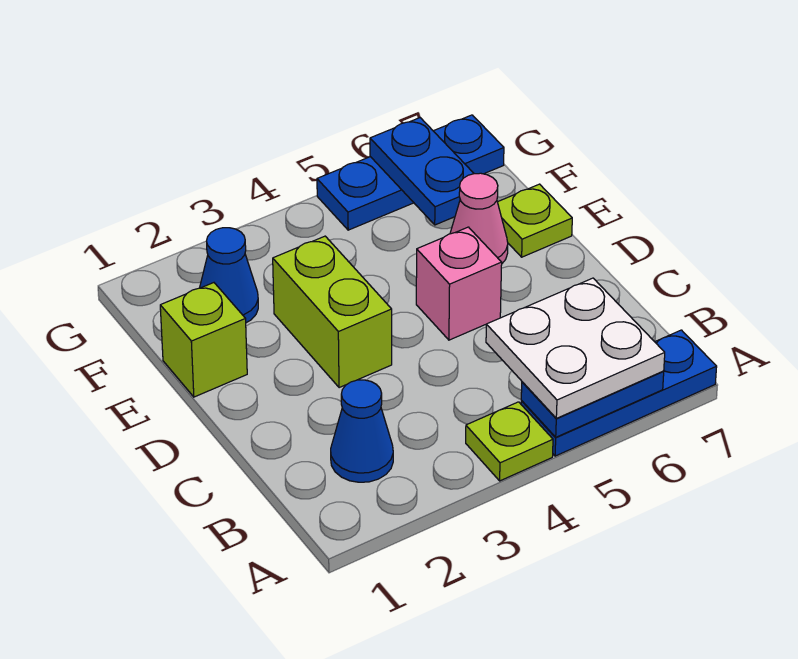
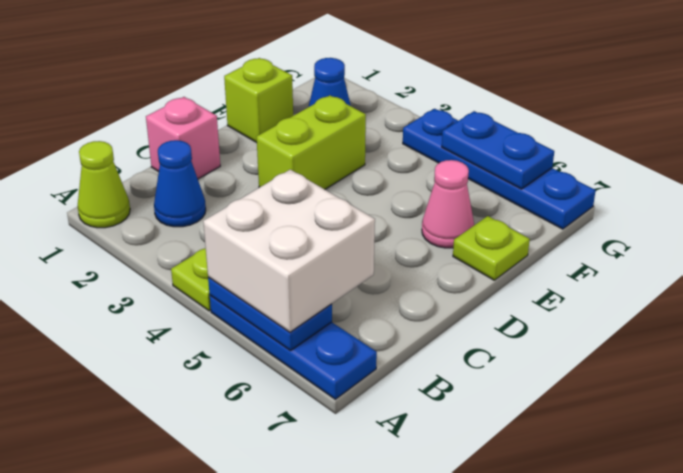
none -> lime 1x1 cone [77,141,130,228]
white 2x2 plate [486,278,665,418] -> white 2x2 brick [203,169,375,332]
pink 1x1 brick [416,227,502,340] -> pink 1x1 brick moved to [146,97,220,179]
blue 1x2 plate [370,118,474,225] -> blue 1x2 plate turned to [442,111,554,189]
blue 1x3 plate [317,115,504,230] -> blue 1x4 plate [403,109,596,229]

